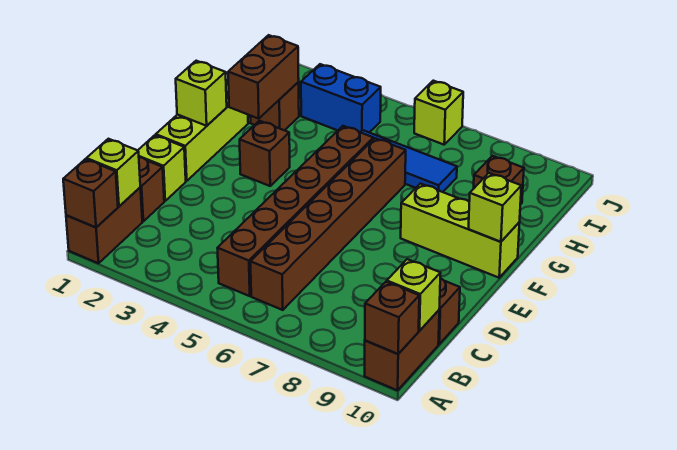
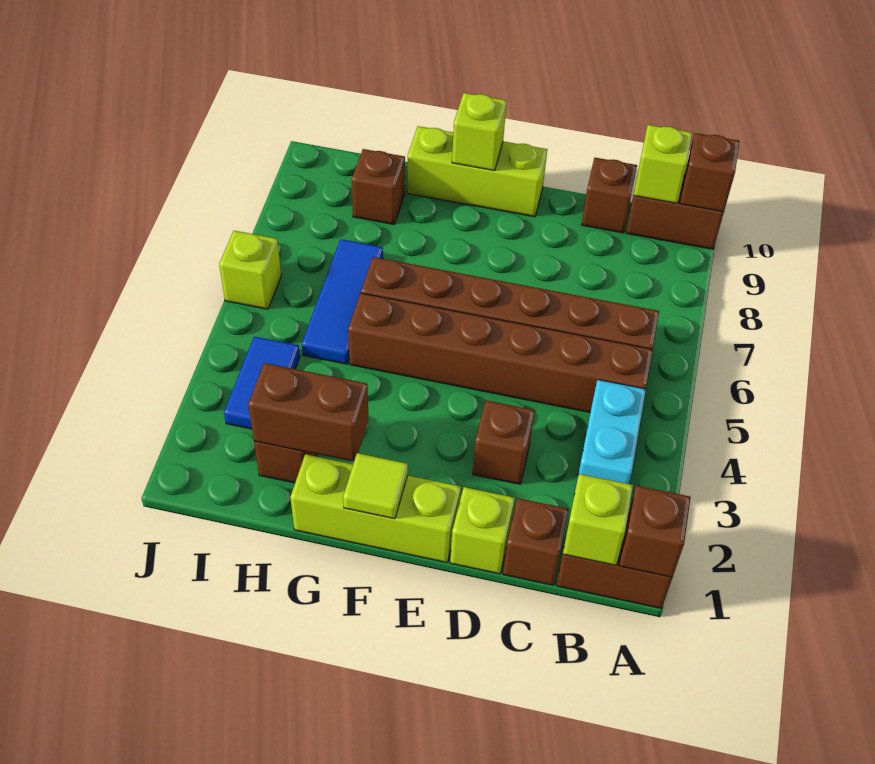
none -> cyan 1x2 brick [574,380,646,495]
lime 1x1 brick [176,61,227,126] -> lime 1x1 tile [343,453,408,519]
brown 1x1 brick [240,121,290,186] -> brown 1x1 brick moved to [473,400,535,484]
lime 1x3 brick [401,184,519,278] -> lime 1x3 brick turned to [407,126,547,217]
blue 1x2 brick [301,64,381,132] -> blue 1x2 tile [224,337,300,429]

